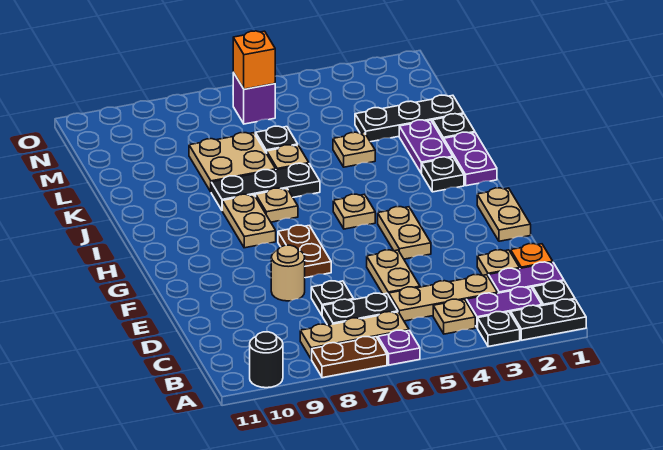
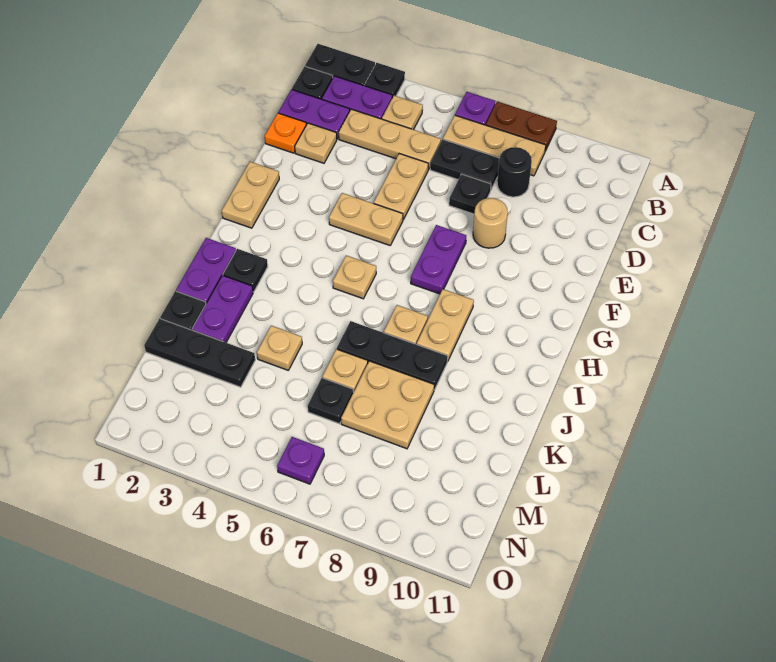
black 1x1 round brick [250,332,283,388] -> black 1x1 round brick moved to [497,147,532,197]
tan 1x2 plate [378,207,431,259] -> tan 1x2 plate turned to [329,193,403,245]
brown 1x2 plate [278,225,331,278] -> purple 1x2 plate [411,225,466,294]
purple 1x1 brick [233,73,275,124] -> purple 1x1 plate [277,437,324,484]
orange 1x1 brick [233,31,275,89] -> none

